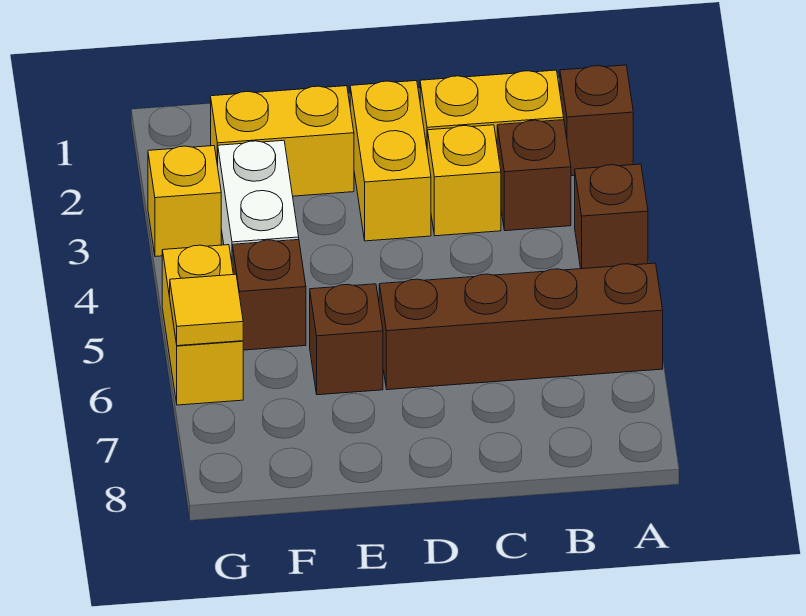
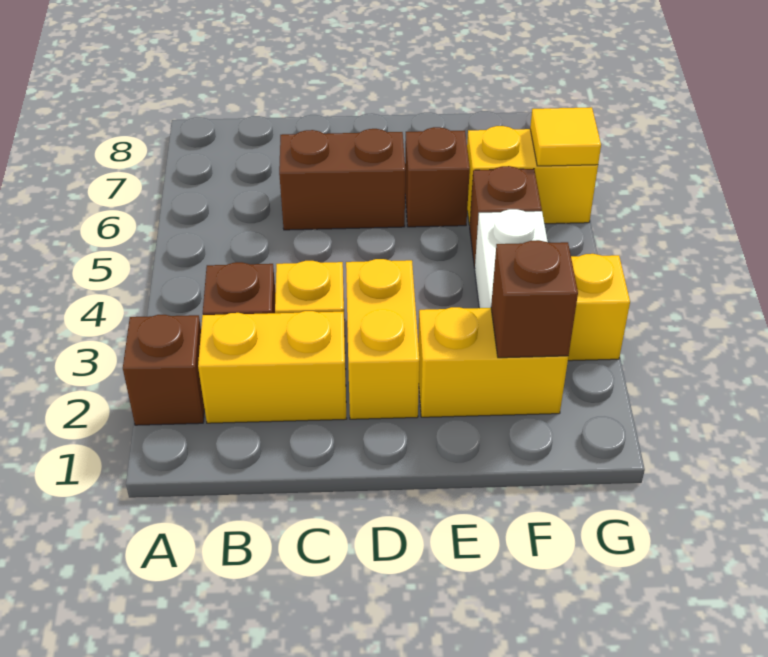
brown 1x1 brick [575,164,648,269] -> brown 1x1 brick moved to [491,240,578,358]
brown 1x4 brick [379,263,663,390] -> brown 1x2 brick [279,129,405,230]
yellow 1x2 brick [162,245,243,405] -> yellow 1x2 brick turned to [467,126,598,225]

